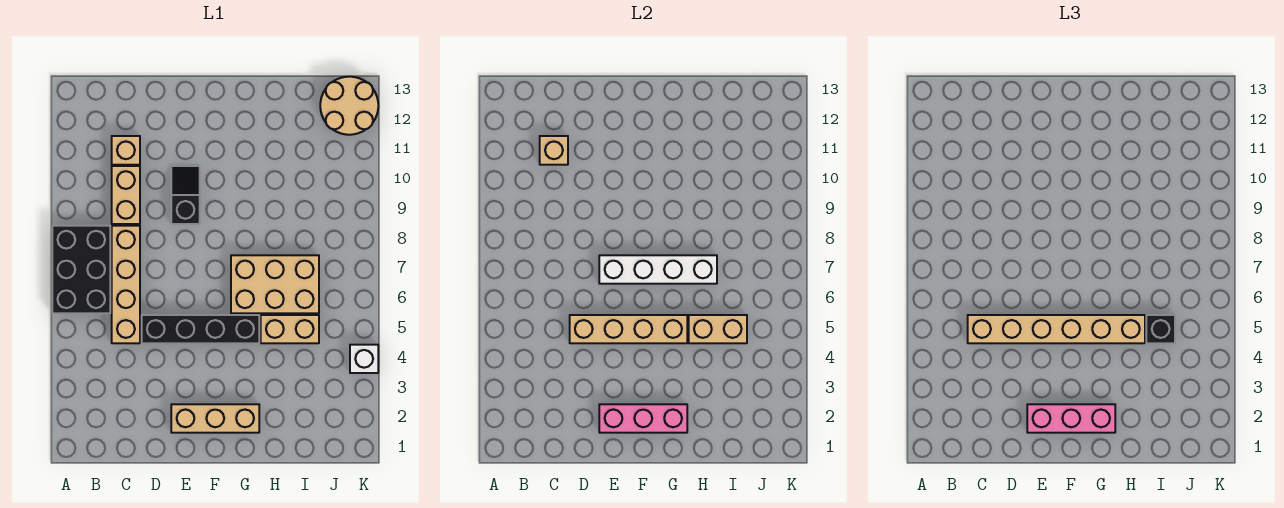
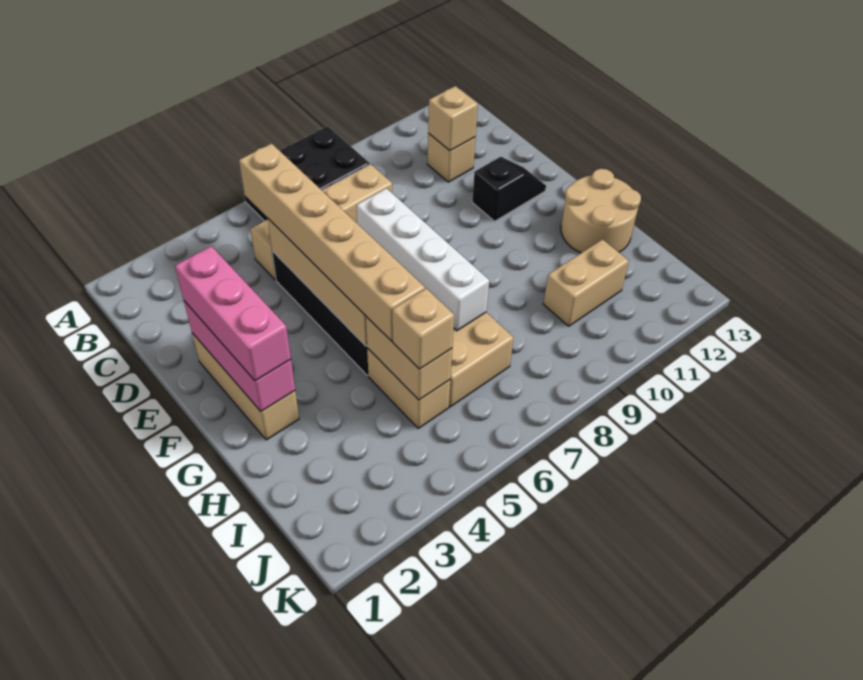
tan 1x2 brick [112,166,140,224] -> tan 1x2 brick moved to [543,239,629,326]
black 1x2 slope [171,166,200,224] -> black 1x2 slope moved to [472,157,546,221]
black 1x1 brick [1146,315,1175,343] -> tan 1x1 brick [392,288,454,369]
tan 2x2 round brick [320,77,378,135] -> tan 2x2 round brick moved to [561,169,641,253]
white 1x1 brick [350,345,378,373] -> none

